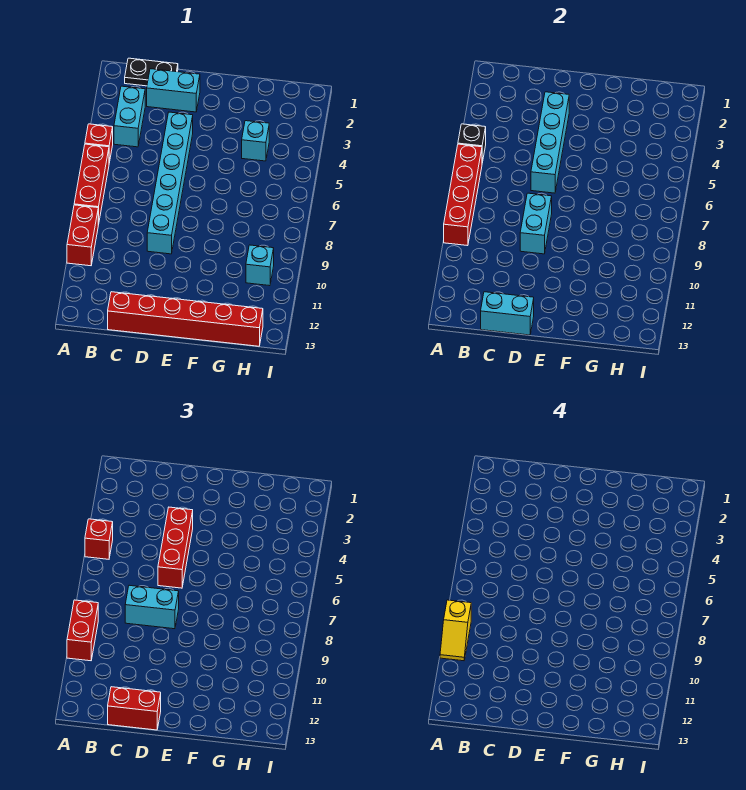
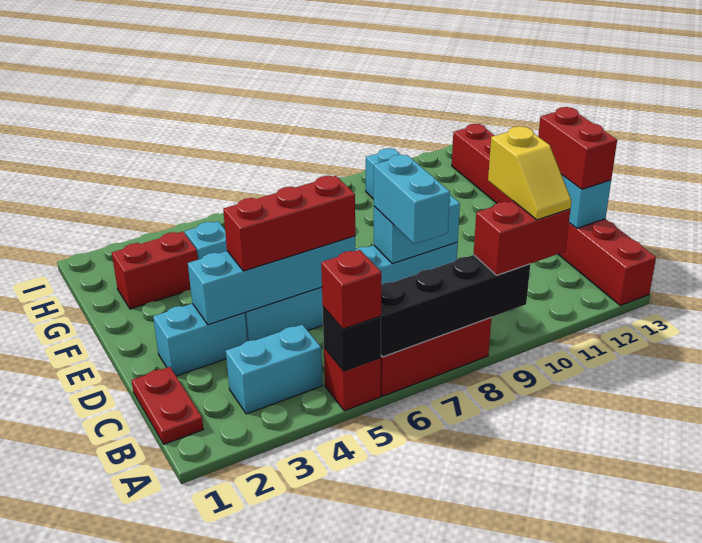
red 1x4 brick [444,144,482,246] -> black 1x4 brick [381,255,530,357]
red 1x2 brick [67,205,98,266] -> red 1x2 brick moved to [112,232,198,309]
yellow 1x2 slope [440,600,471,661] -> yellow 1x2 slope turned to [488,126,571,220]
black 1x2 plate [125,58,178,86] -> red 1x2 plate [132,367,203,444]
cyan 1x2 brick [147,69,200,112] -> cyan 1x2 brick turned to [153,304,247,376]
red 1x6 brick [108,292,263,346] -> red 1x8 brick [452,124,656,306]

